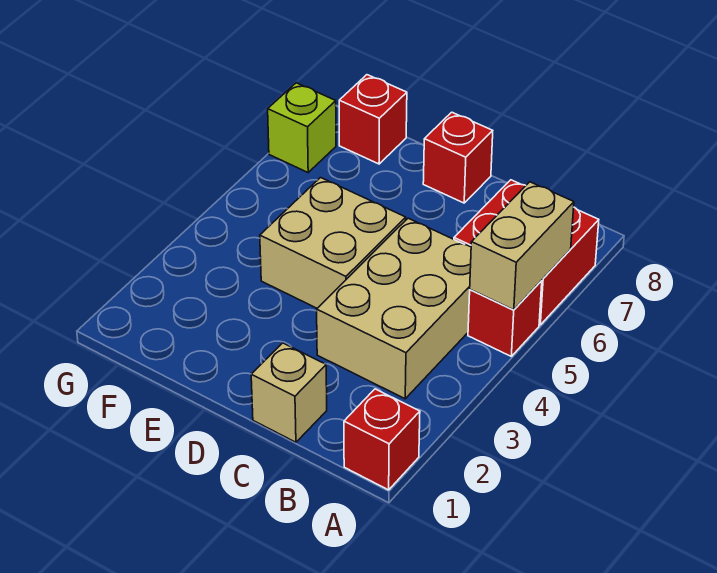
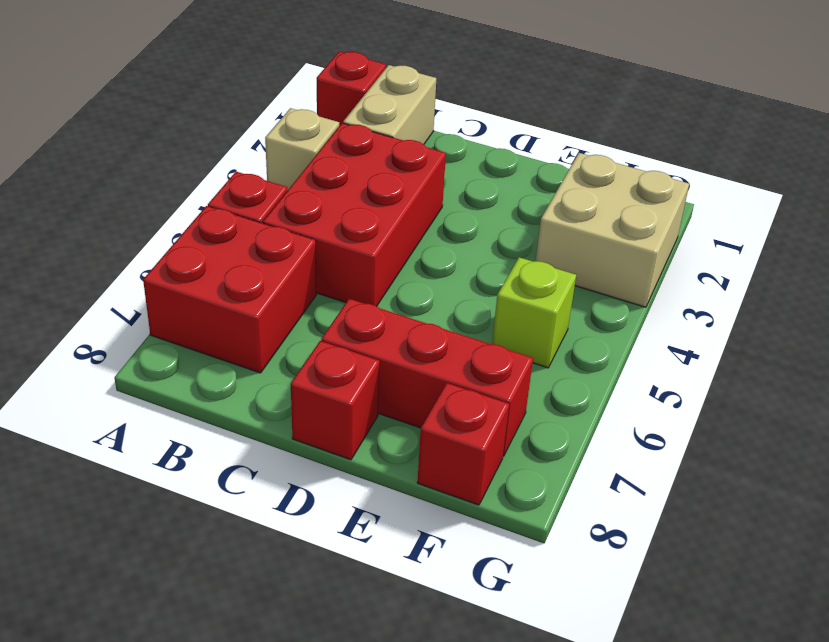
tan 1x2 brick [470,182,574,310] -> tan 1x2 brick moved to [343,65,436,144]
tan 2x3 brick [317,218,471,399] -> red 2x3 brick [263,123,446,306]
tan 1x1 brick [251,343,327,442] -> tan 1x1 brick moved to [265,108,339,191]
tan 2x2 brick [260,178,406,308] -> tan 2x2 brick moved to [536,153,689,307]
none -> red 1x3 brick [321,299,533,456]
lime 1x1 brick [268,83,336,172] -> lime 1x1 brick moved to [492,257,576,368]

